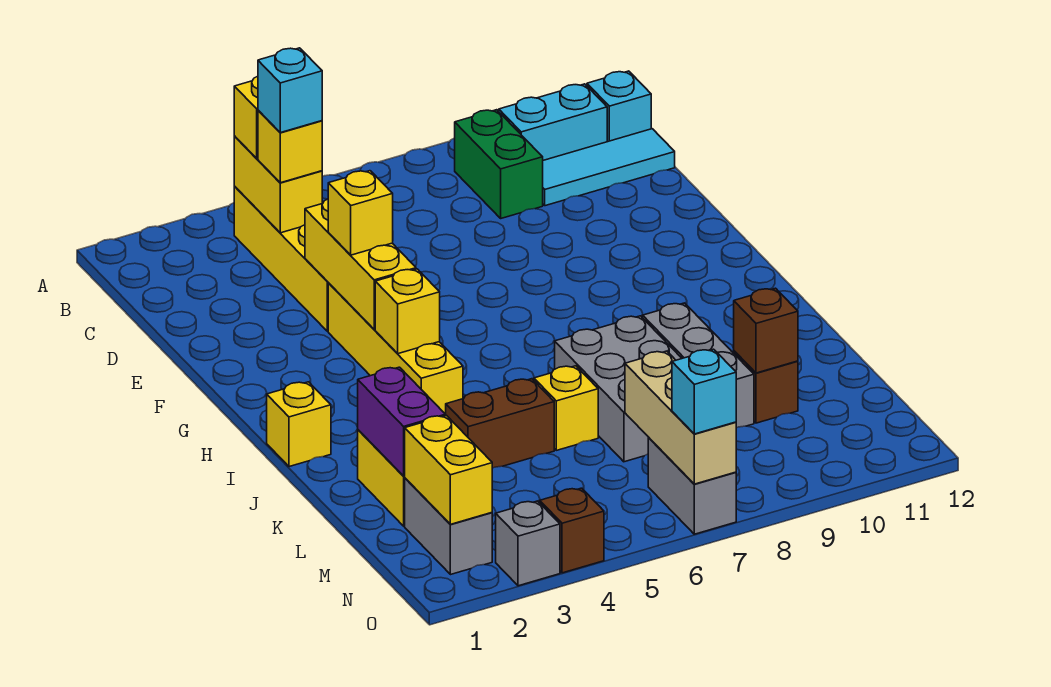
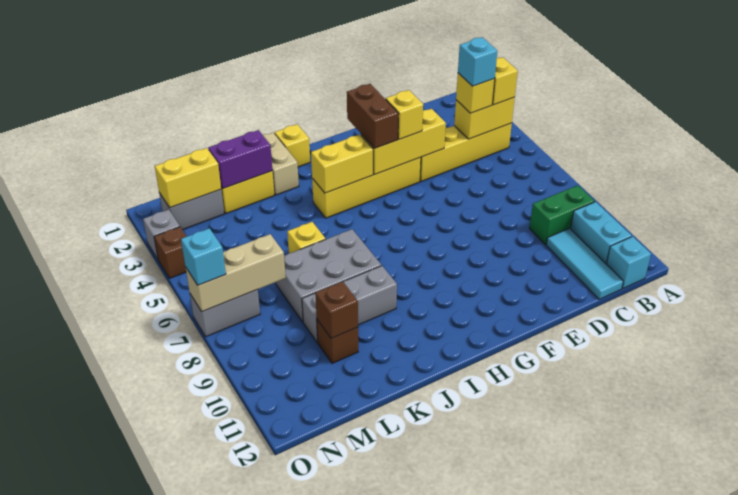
yellow 1x1 brick [375,269,440,354] -> yellow 1x2 brick [311,134,373,193]
none -> tan 1x2 brick [263,133,299,195]
brown 1x2 brick [446,379,554,468] -> brown 1x2 brick moved to [347,84,399,148]

